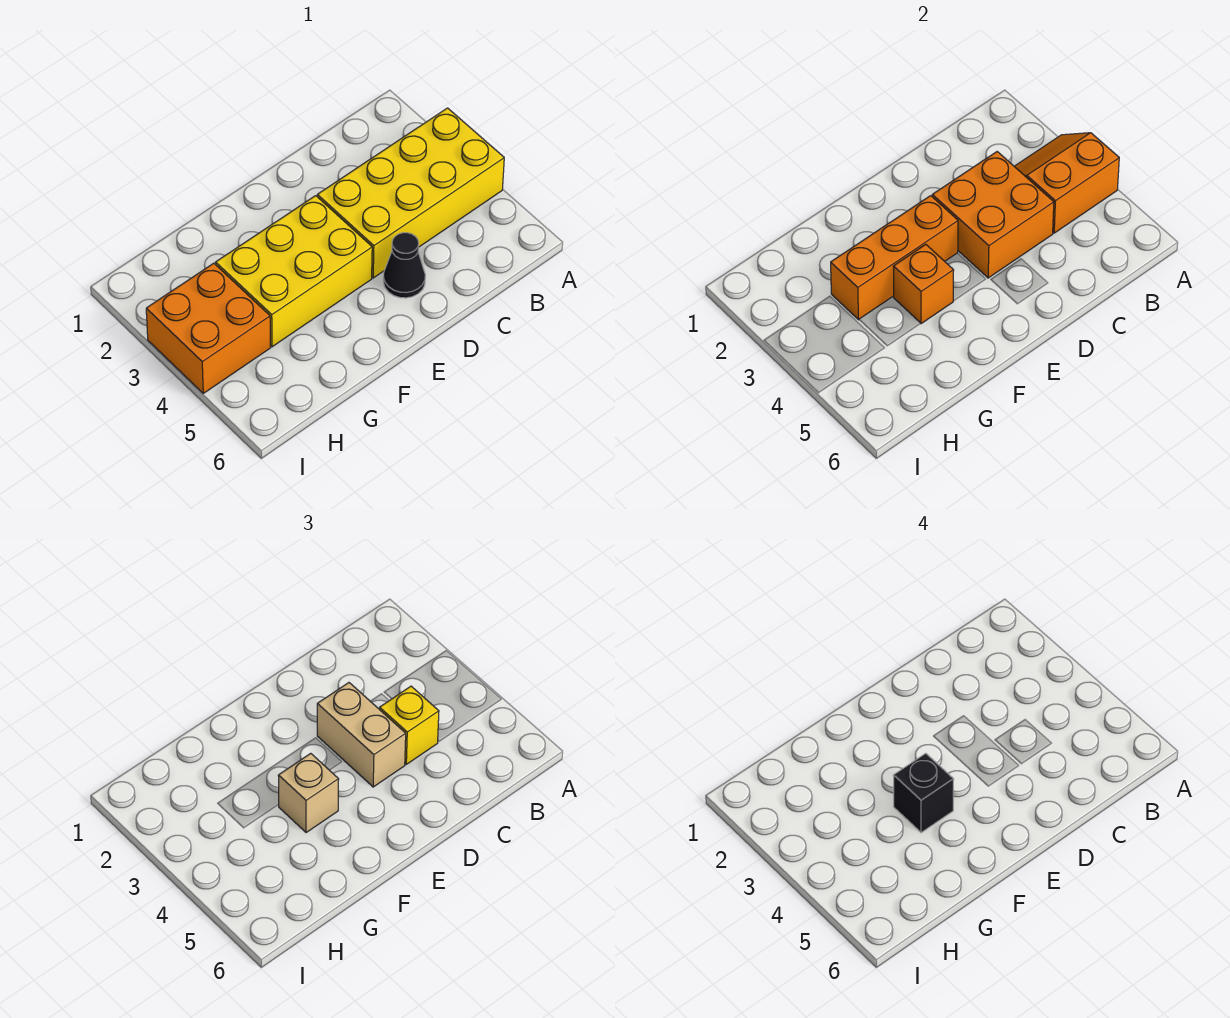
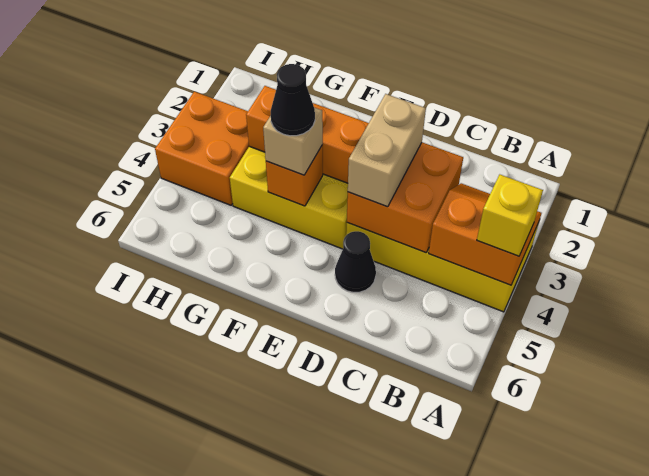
yellow 1x1 brick [380,686,439,764] -> yellow 1x1 brick moved to [477,175,543,256]
black 1x1 brick [893,753,954,833] -> black 1x1 cone [271,64,315,136]

